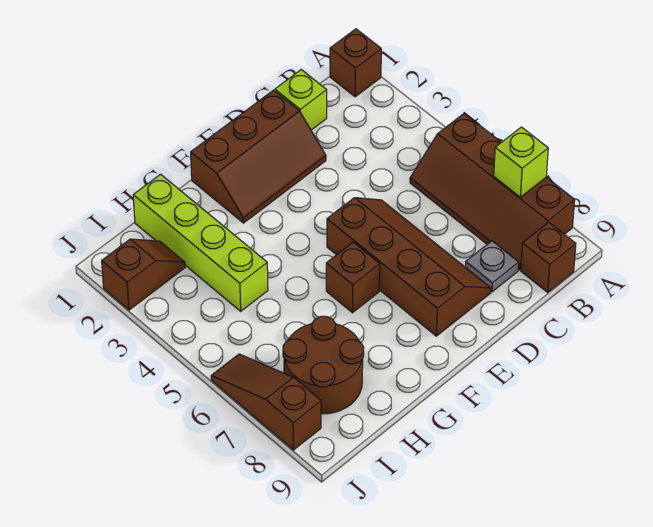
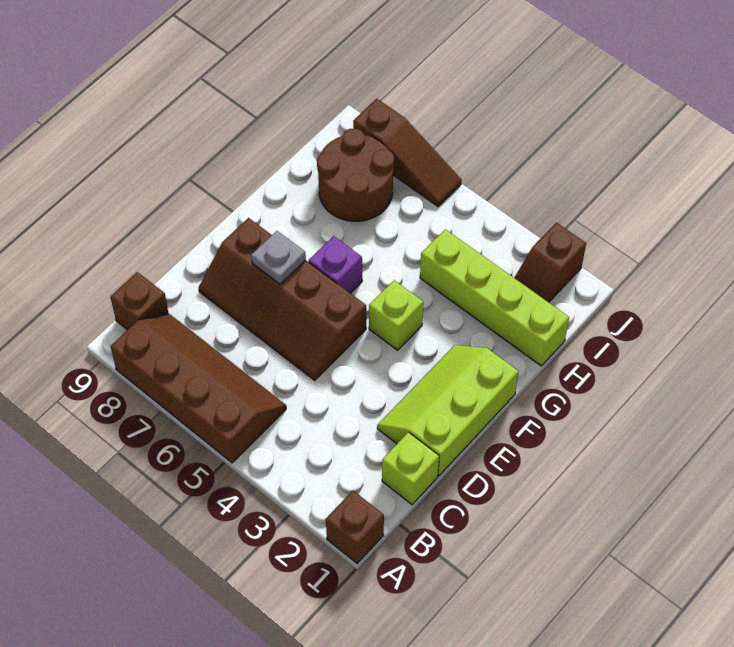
lime 1x1 brick [494,127,548,197] -> lime 1x1 brick moved to [369,280,423,350]
grey 1x1 plate [465,241,519,292] -> grey 1x1 plate moved to [251,231,306,284]
brown 2x3 slope [191,90,326,223] -> lime 2x3 slope [377,345,519,476]
brown 1x1 brick [326,242,380,313] -> purple 1x1 brick [309,236,362,293]

